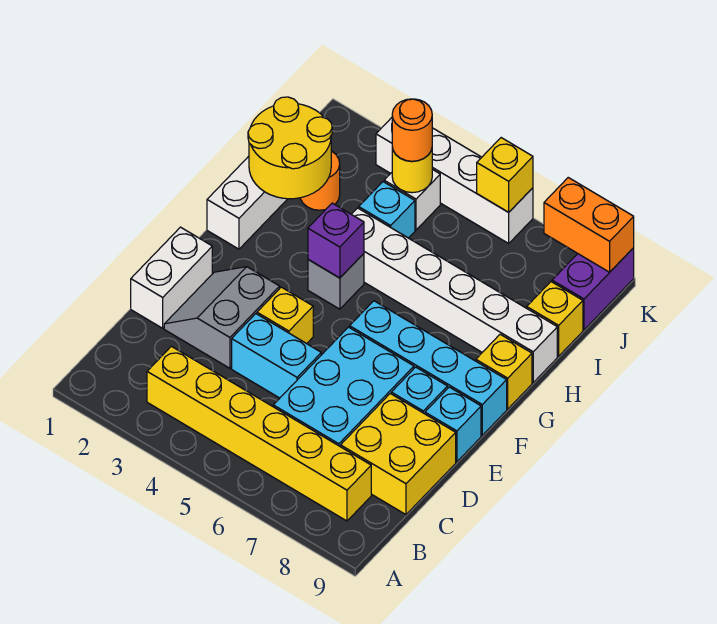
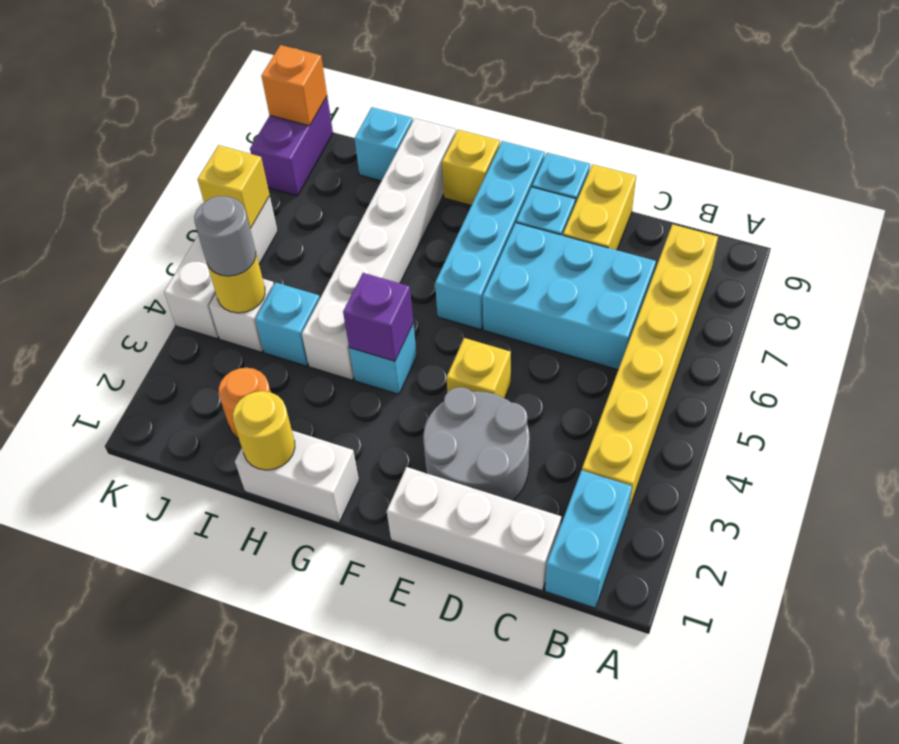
yellow 2x2 brick [341,394,456,515] -> yellow 1x2 brick [563,164,636,250]
white 1x2 brick [131,227,212,328] -> white 1x3 brick [387,467,561,590]
grey 2x2 slope [164,267,280,368] -> grey 2x2 round brick [423,387,530,501]
cyan 1x2 brick [232,314,321,398] -> cyan 1x2 brick moved to [545,470,632,608]
grey 1x1 brick [308,254,364,309] -> cyan 1x1 brick [349,324,417,394]
yellow 2x2 round brick [248,97,332,199] -> yellow 1x1 round brick [233,391,295,470]
yellow 1x1 brick [527,282,583,356] -> cyan 1x1 brick [355,107,413,181]
orange 1x1 round brick [392,99,432,161] -> grey 1x1 round brick [194,196,256,276]
purple 1x2 brick [552,248,634,330] -> purple 1x2 brick turned to [250,97,333,196]
white 1x4 brick [376,118,533,243] -> white 1x3 brick [164,196,278,339]
orange 1x2 brick [544,178,634,272] -> orange 1x1 brick [261,45,327,126]

